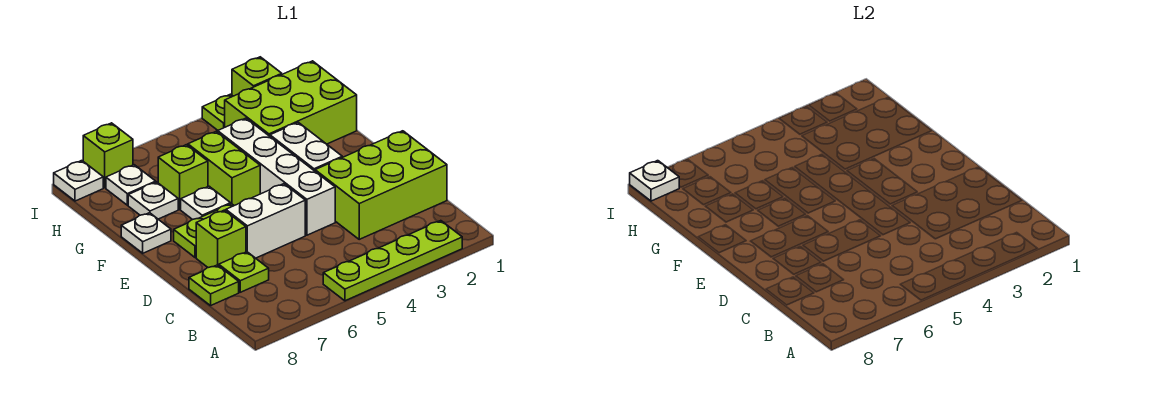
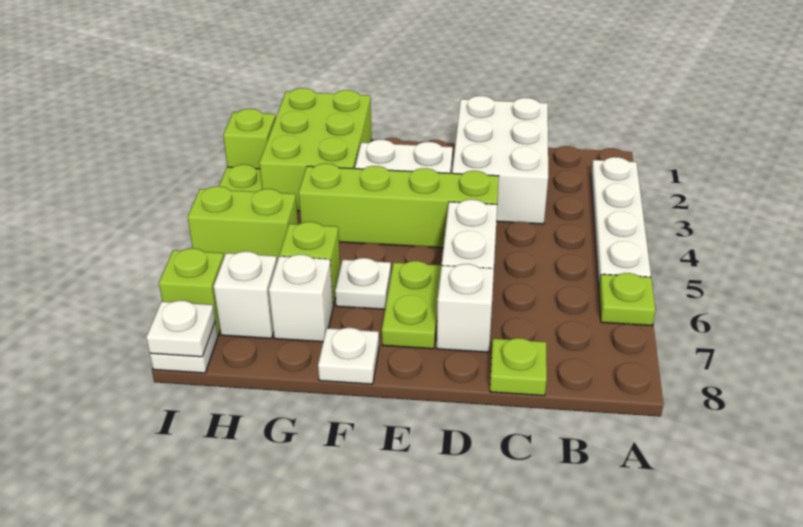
lime 1x4 plate [323,221,462,301] -> white 1x4 plate [591,157,651,286]
lime 2x3 brick [315,131,447,239] -> white 2x3 brick [452,96,548,224]
lime 1x1 plate [219,252,269,292] -> lime 1x1 plate moved to [599,273,655,326]
white 1x4 brick [218,118,335,235] -> lime 1x4 brick [299,163,499,248]
lime 1x1 brick [196,210,246,268] -> white 1x1 brick [437,264,494,352]
lime 1x2 brick [188,132,260,206] -> lime 1x2 brick moved to [187,186,298,261]
white 1x1 plate [128,182,178,219] -> white 1x1 brick [269,255,333,342]
white 1x1 plate [106,165,156,205] -> white 1x1 brick [214,251,277,338]

